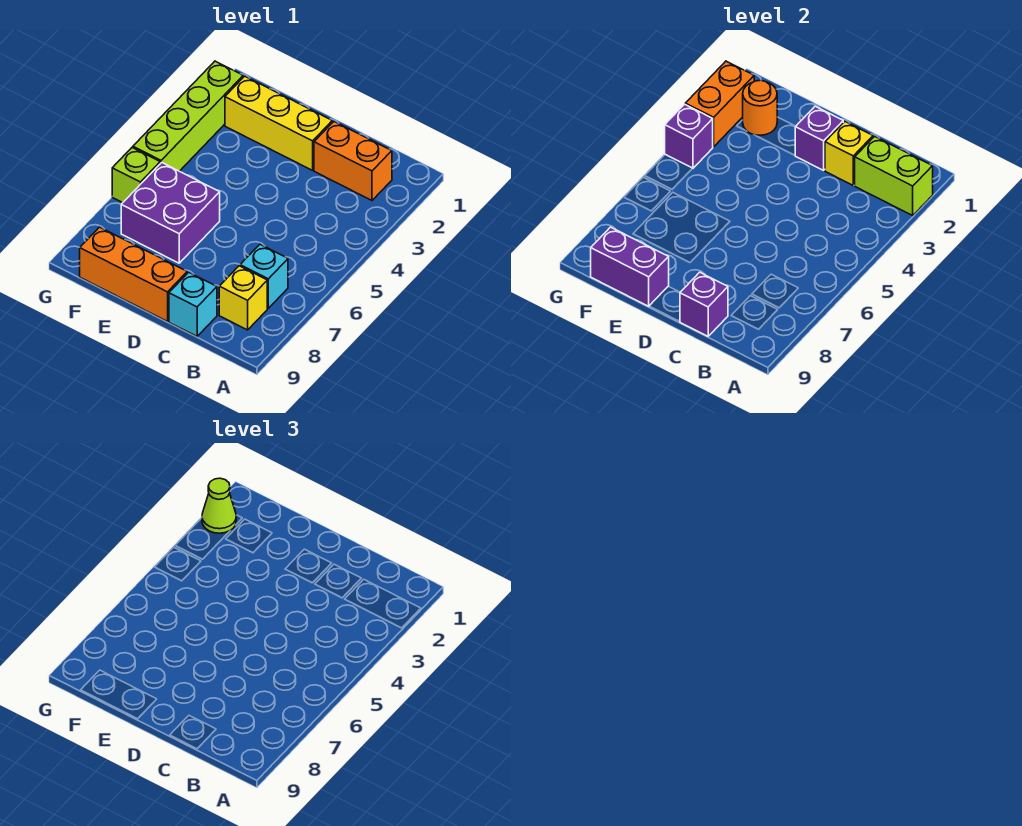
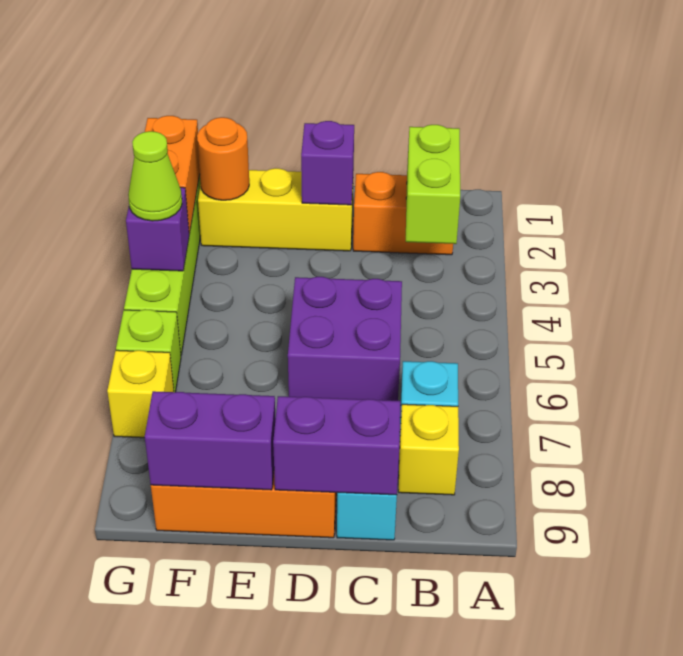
lime 1x2 brick [855,136,933,215] -> lime 1x2 brick turned to [406,125,460,244]
yellow 1x1 brick [825,122,873,185] -> yellow 1x1 brick moved to [107,350,174,438]
purple 1x1 brick [680,272,728,336] -> purple 1x2 brick [273,396,401,495]
purple 2x2 brick [121,163,220,263] -> purple 2x2 brick moved to [288,277,402,401]
lime 1x1 cone [202,478,236,533] -> lime 1x1 cone moved to [128,131,182,221]

